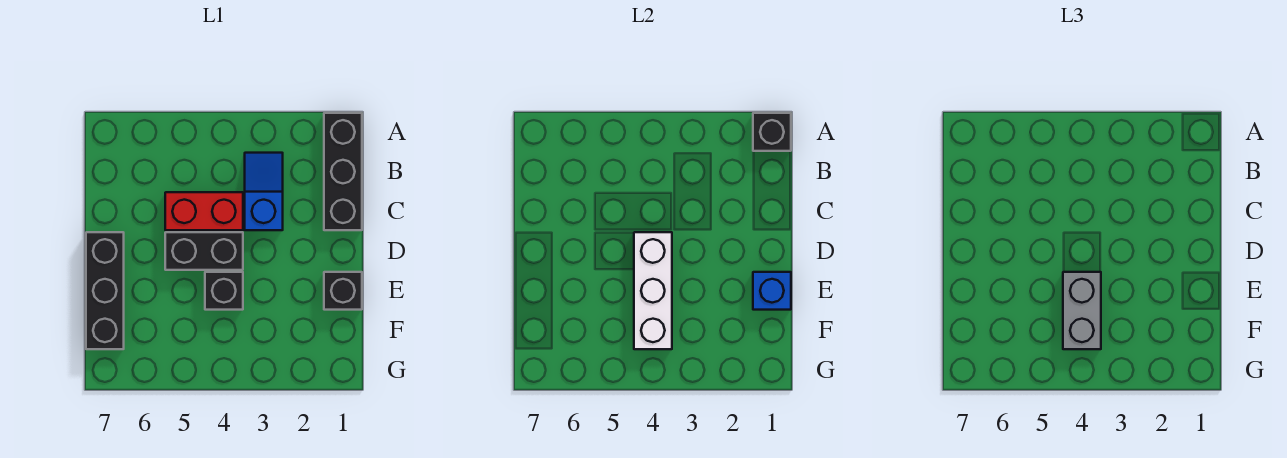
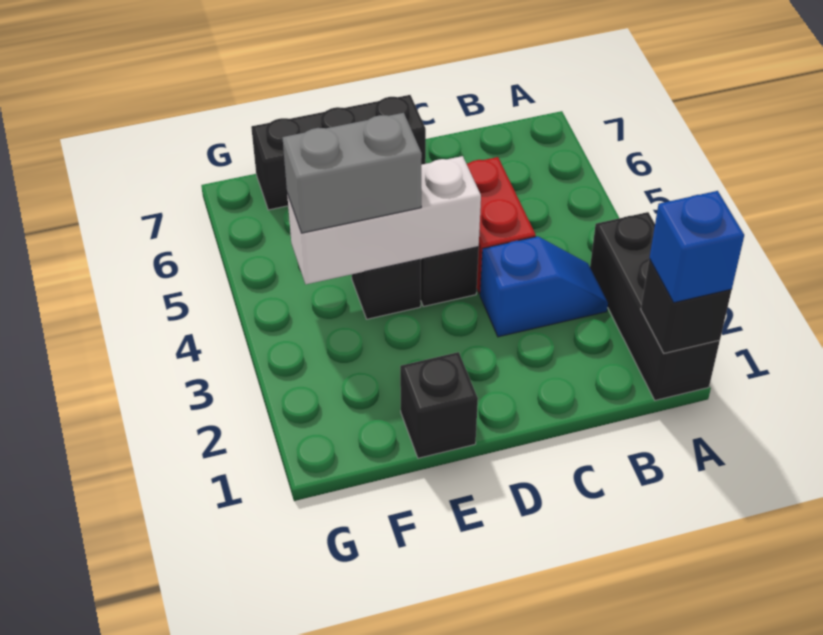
black 1x3 brick [324,113,362,230] -> black 1x3 brick turned to [590,212,720,400]
blue 1x1 brick [753,272,791,310] -> blue 1x1 brick moved to [649,191,744,303]

